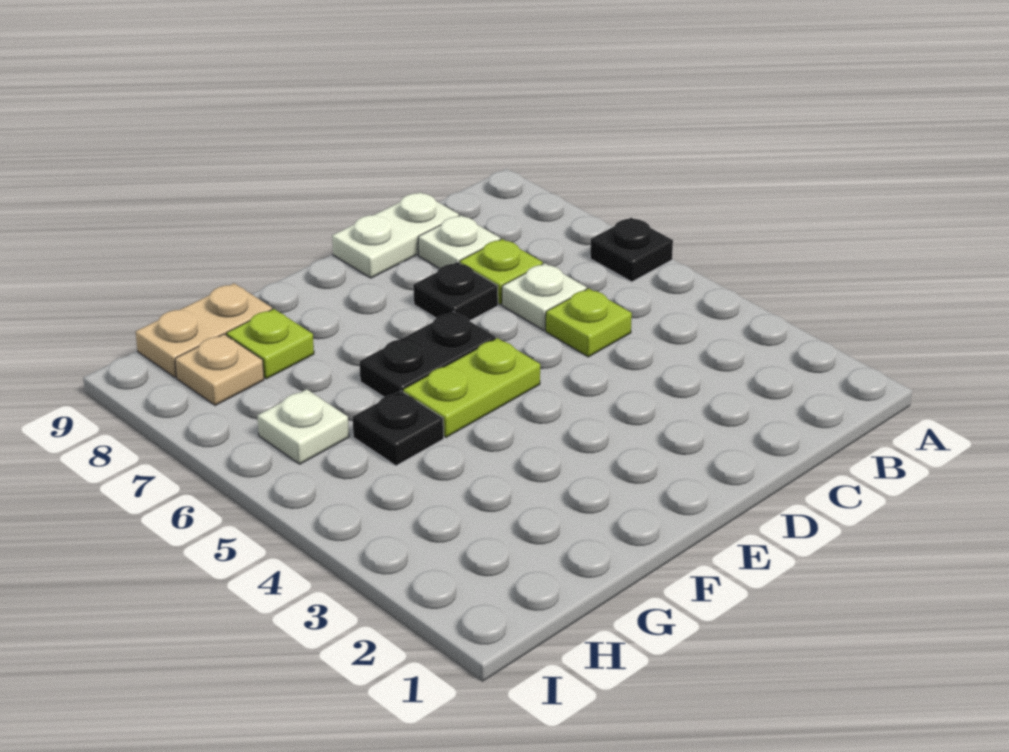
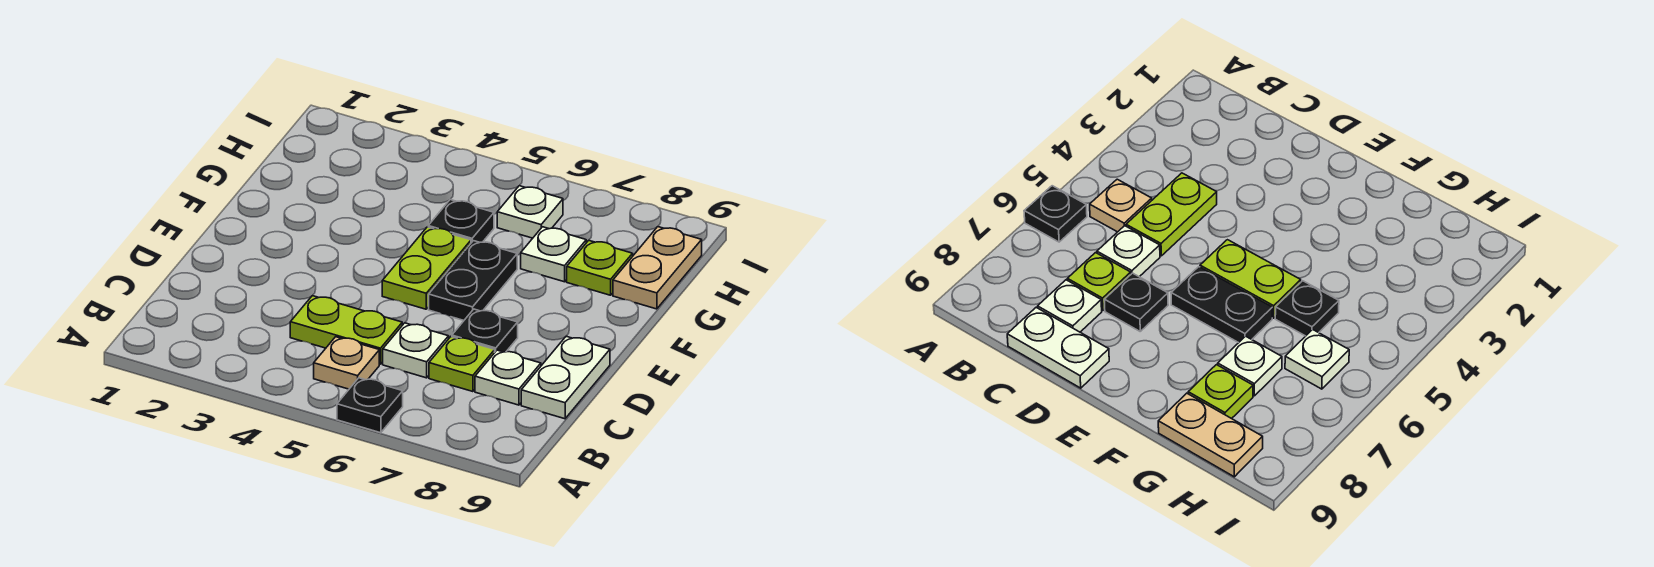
lime 1x1 plate [546,288,632,357] -> lime 1x2 plate [290,296,402,364]
none -> white 1x1 plate [521,227,586,282]
tan 1x1 plate [175,334,264,405] -> tan 1x1 plate moved to [314,337,379,389]

